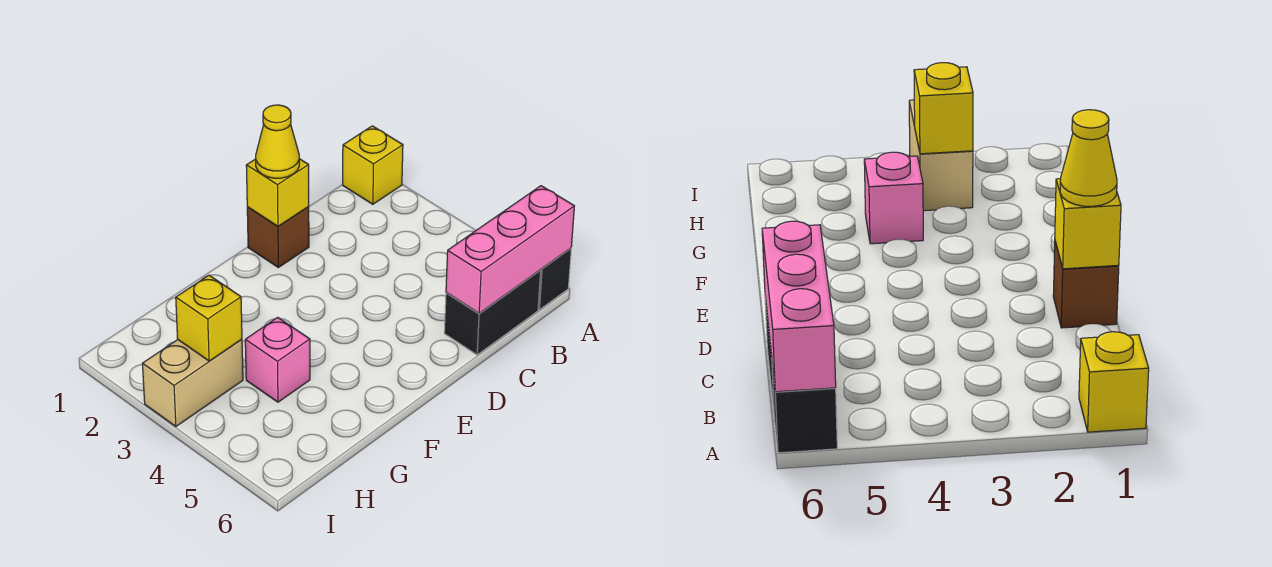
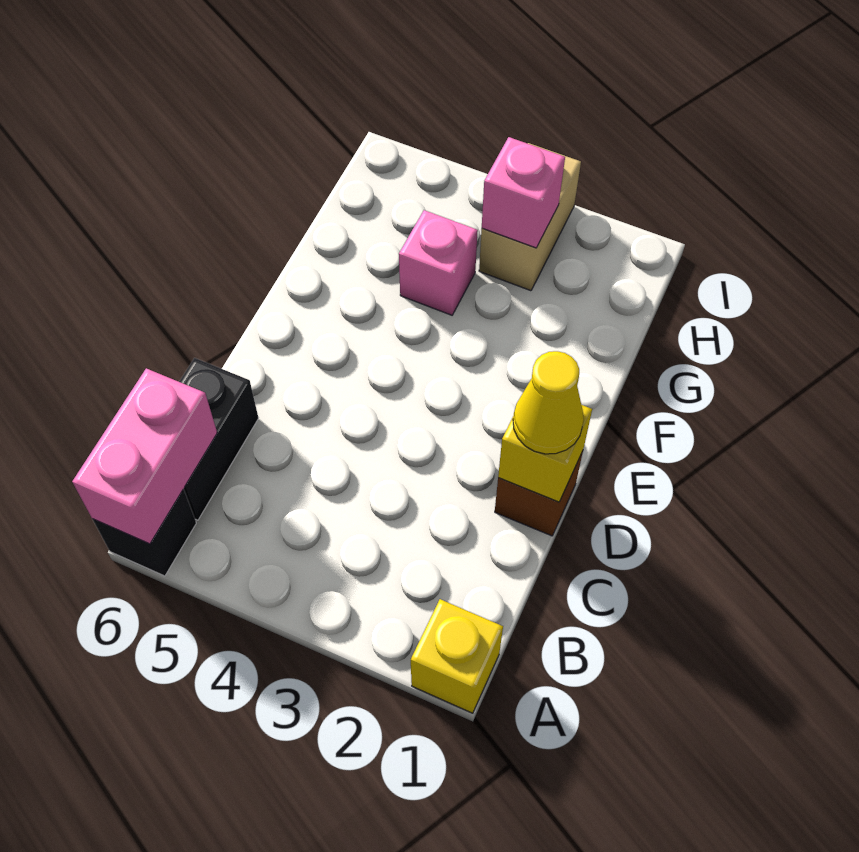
pink 1x3 brick [446,186,574,313] -> pink 1x2 brick [72,368,217,544]
yellow 1x1 brick [176,275,242,361] -> pink 1x1 brick [482,137,565,248]

